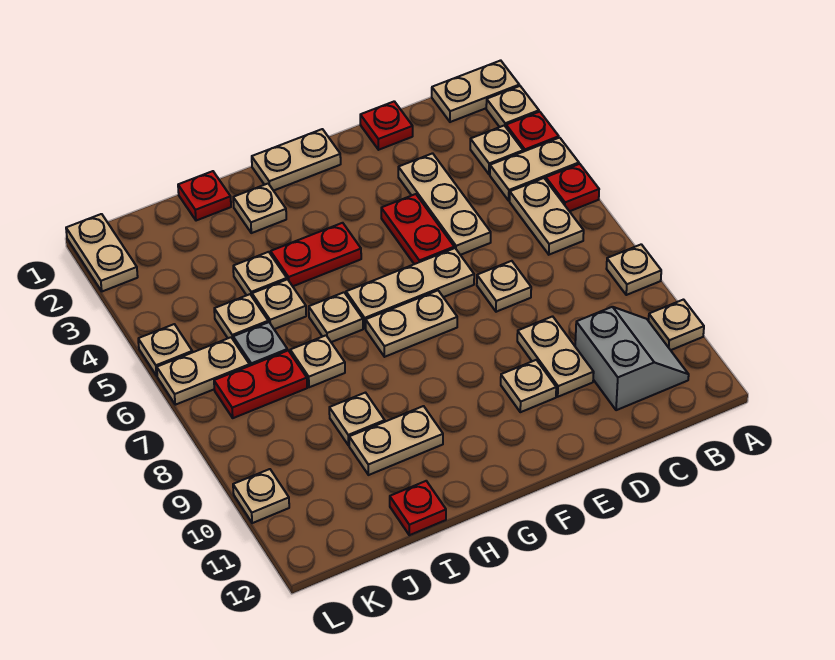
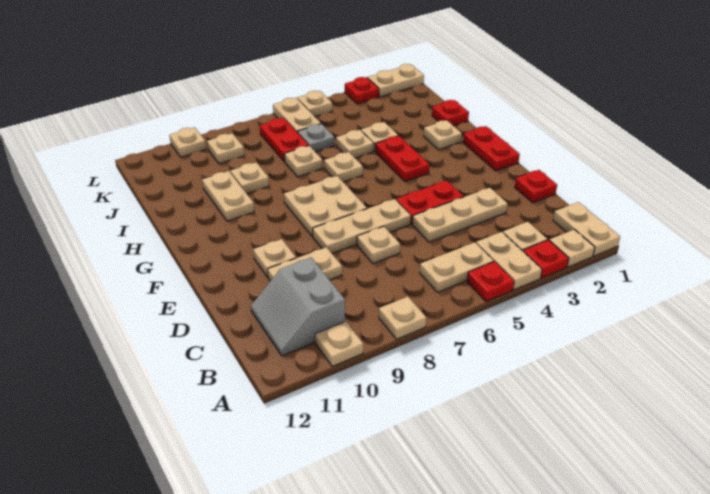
grey 2x2 slope [575,307,689,410] -> grey 2x2 slope turned to [251,257,345,356]
tan 1x3 plate [346,248,474,329] -> tan 1x3 plate turned to [313,199,411,254]
tan 1x2 plate [252,129,341,191] -> red 1x2 plate [463,126,520,171]
tan 1x2 plate [366,291,457,357] -> tan 2x2 plate [284,176,367,237]
red 1x1 plate [390,481,446,535] -> red 1x1 plate moved to [345,77,379,104]
tan 1x1 plate [214,294,268,339] -> tan 1x1 plate moved to [207,133,244,164]

